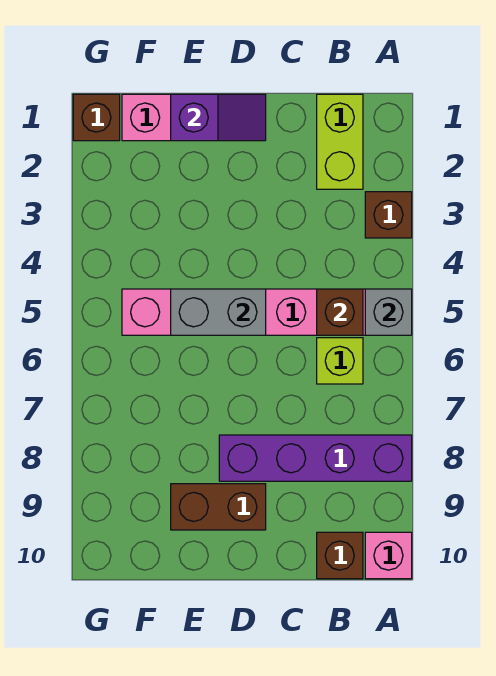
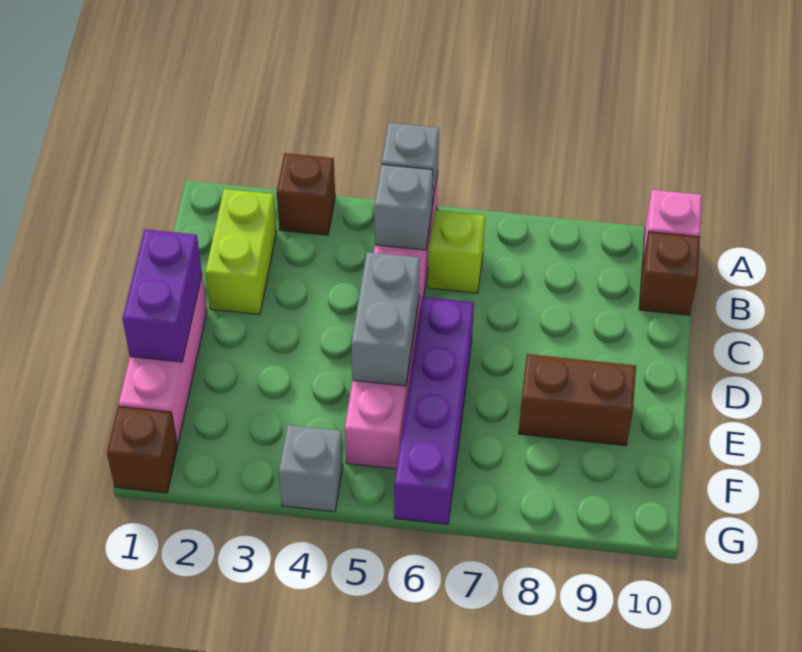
purple 1x4 brick [219,435,412,481] -> purple 1x4 brick moved to [394,297,474,524]
lime 1x2 brick [317,94,363,189] -> lime 1x2 brick turned to [205,189,277,314]
brown 1x1 brick [317,289,363,335] -> grey 1x1 brick [374,165,433,250]
purple 1x2 slope [171,94,266,141] -> purple 1x2 brick [122,229,202,362]
brown 1x2 brick [171,484,266,530] -> brown 1x2 brick turned to [518,354,636,446]
none -> grey 1x1 brick [279,425,343,512]

